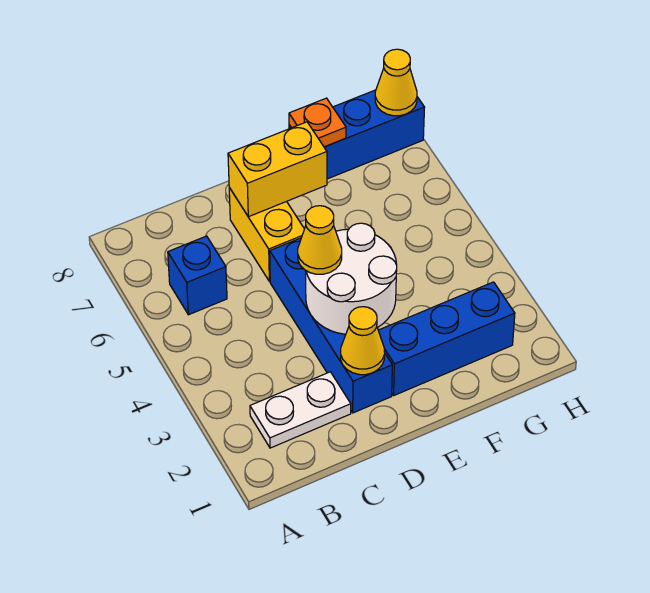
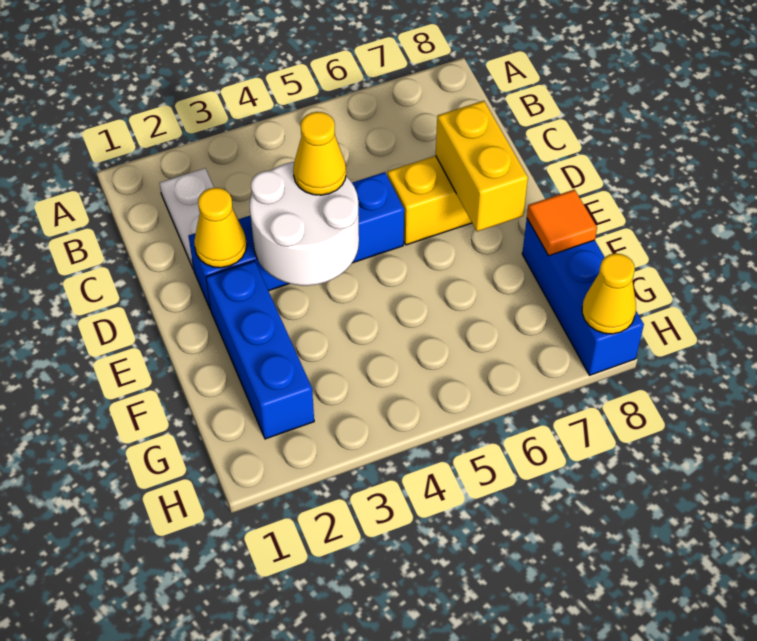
blue 1x1 brick [168,236,227,315] -> none
orange 1x1 plate [289,98,346,147] -> orange 1x1 tile [527,190,597,256]

